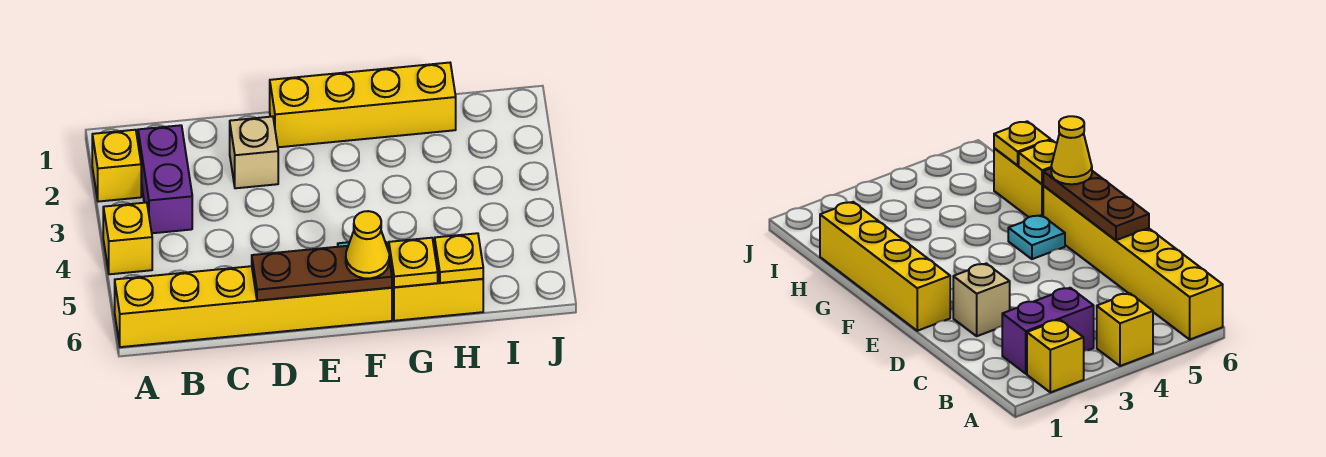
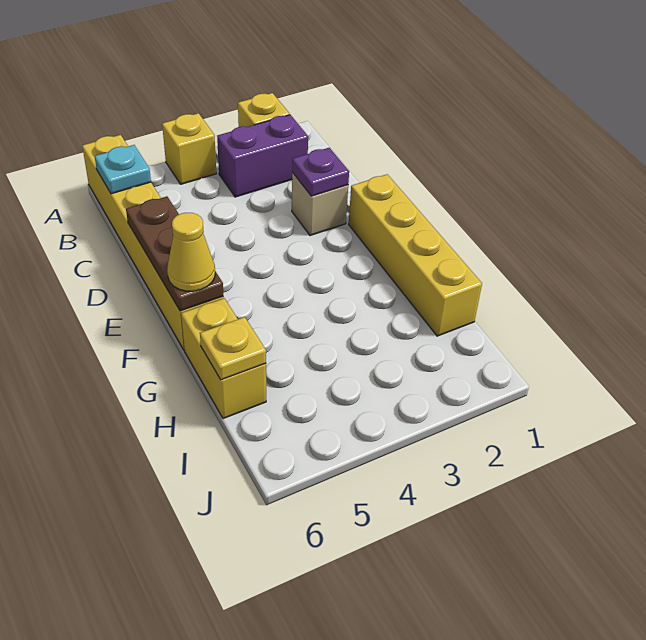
none -> purple 1x1 plate [292,148,349,196]
cyan 1x1 plate [1008,215,1065,259] -> cyan 1x1 plate moved to [95,145,151,194]
yellow 1x1 plate [389,238,438,287] -> none

